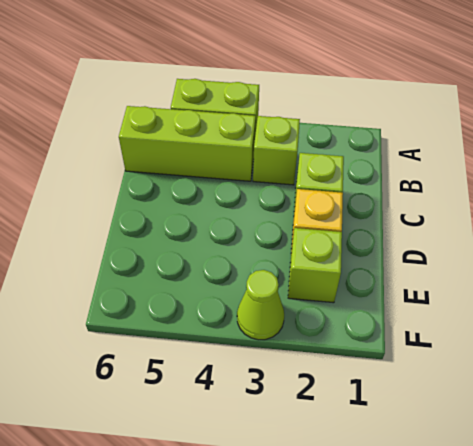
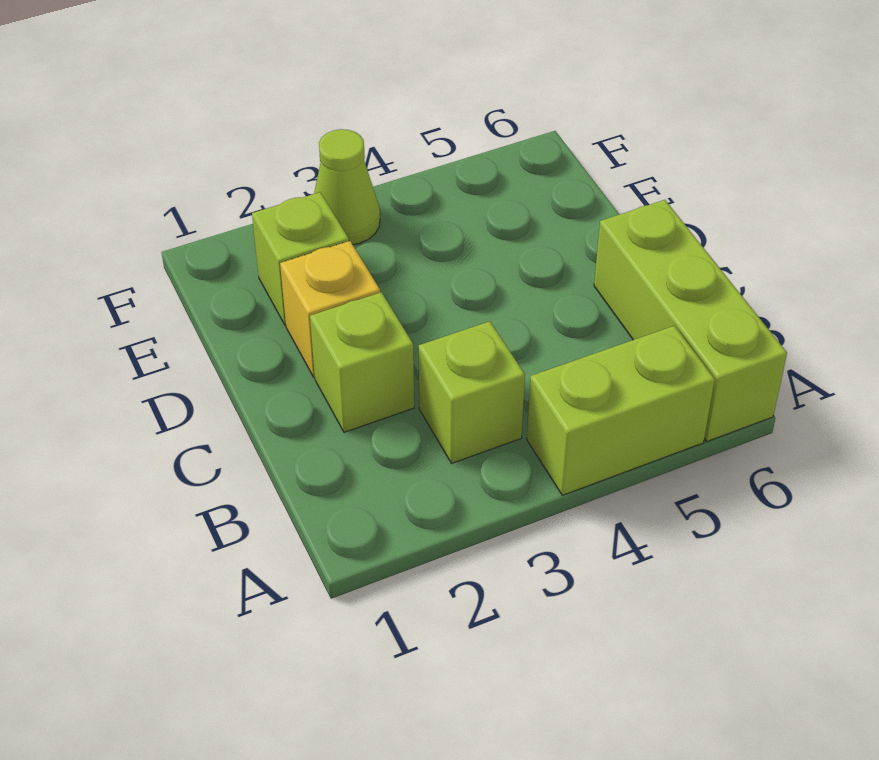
lime 1x3 brick [119,106,256,181] -> lime 1x3 brick turned to [594,200,787,441]

